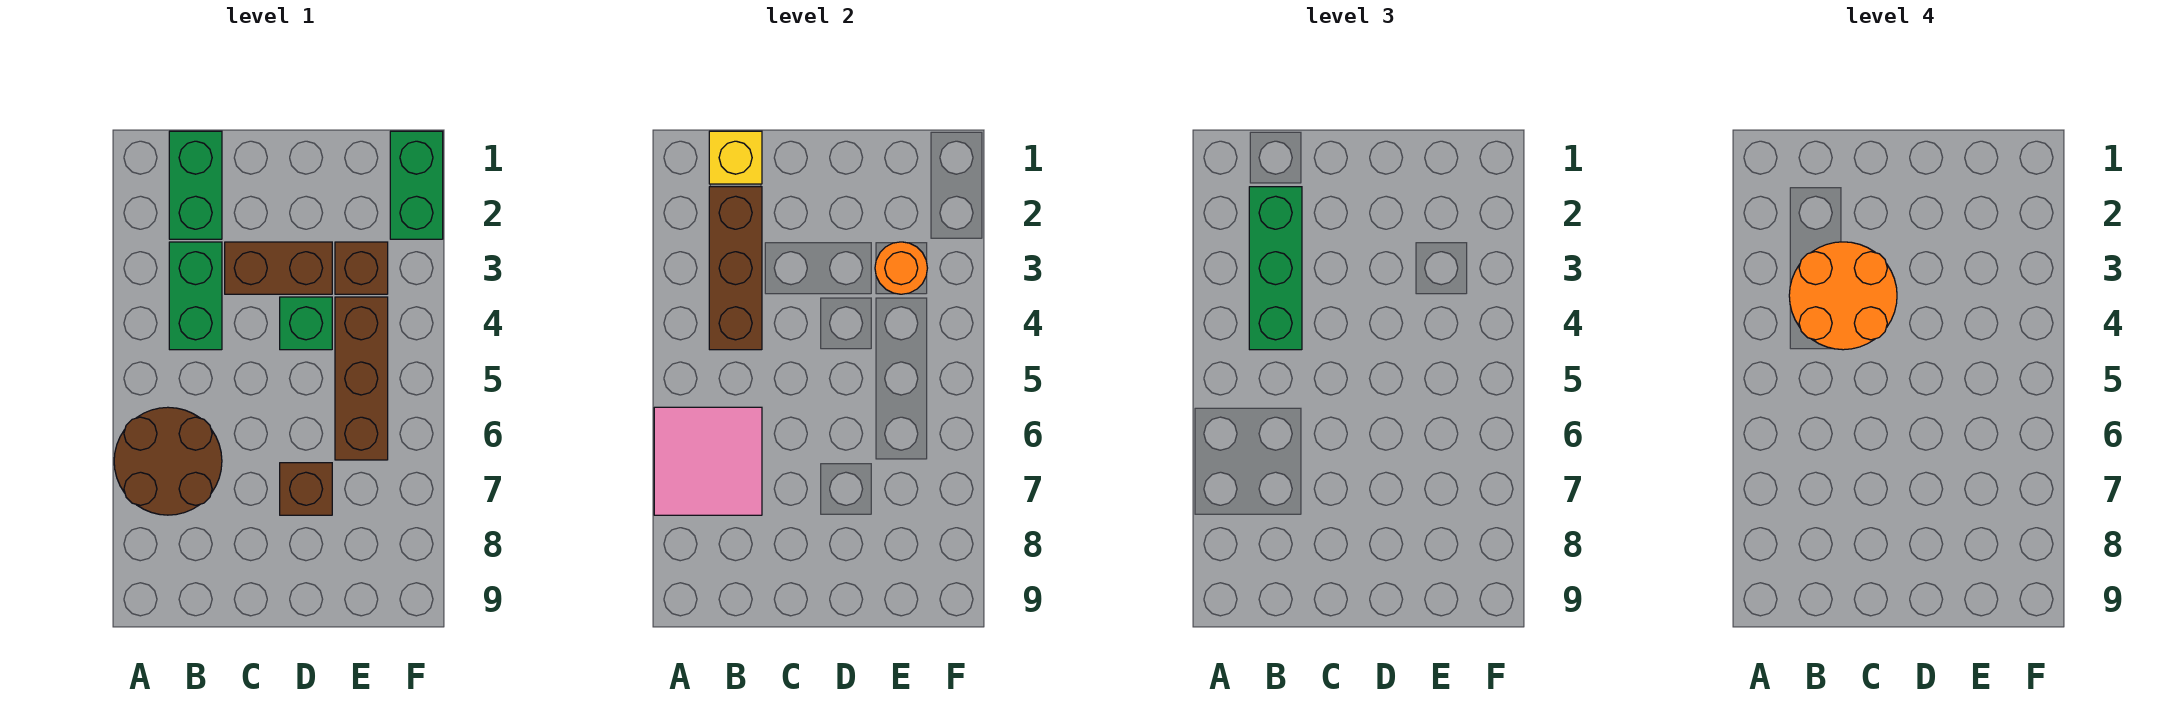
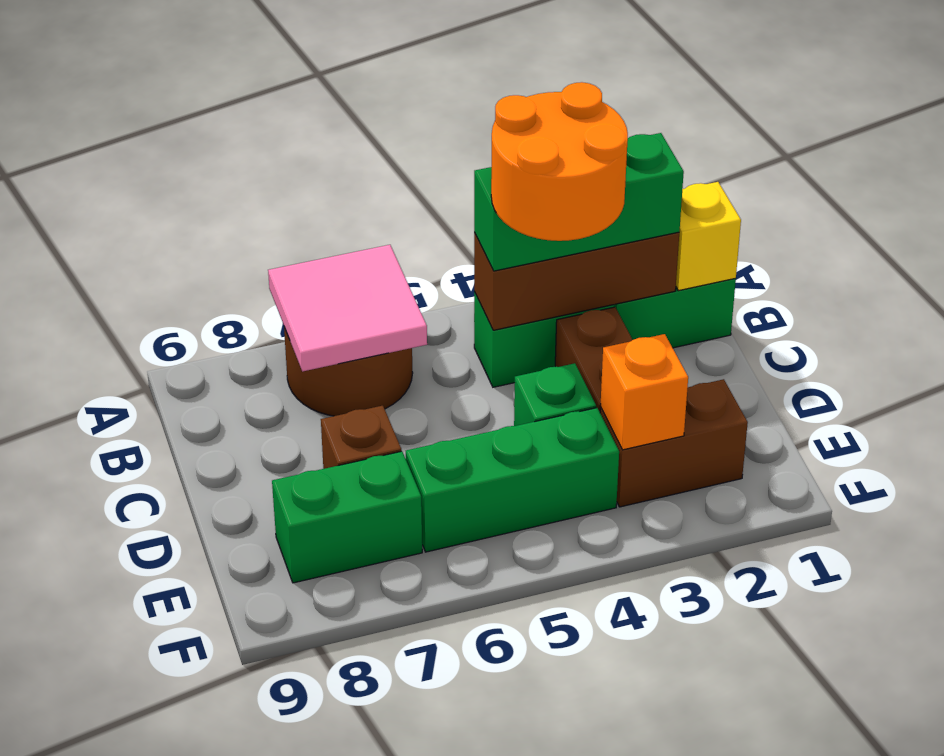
brown 1x1 brick [335,242,388,294] -> brown 1x2 brick [600,379,748,507]
orange 1x1 round brick [875,242,927,294] -> orange 1x1 brick [601,334,688,450]
brown 1x3 brick [335,297,388,460] -> green 1x3 brick [406,408,619,552]
green 1x2 brick [390,131,443,239] -> green 1x2 brick moved to [272,451,422,583]

